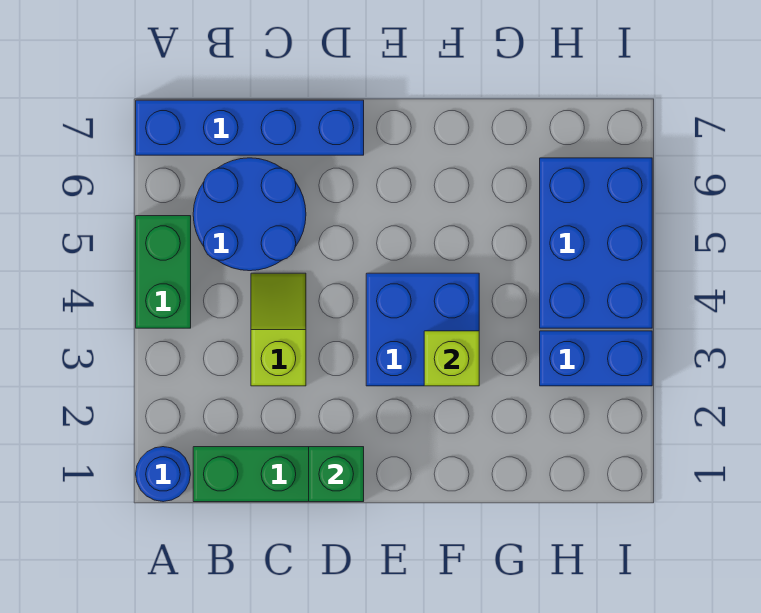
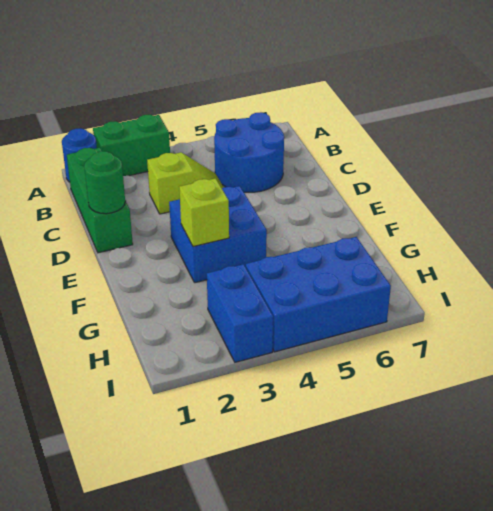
green 1x2 brick [136,216,191,328] -> green 1x2 brick moved to [93,115,170,176]
blue 1x4 brick [136,100,364,155] -> none
green 1x1 brick [309,447,364,502] -> green 1x1 round brick [84,151,125,214]

